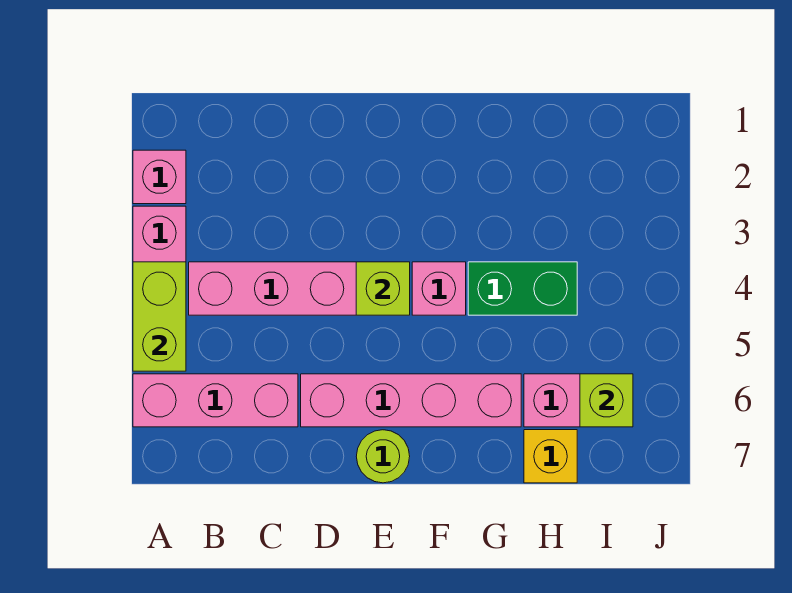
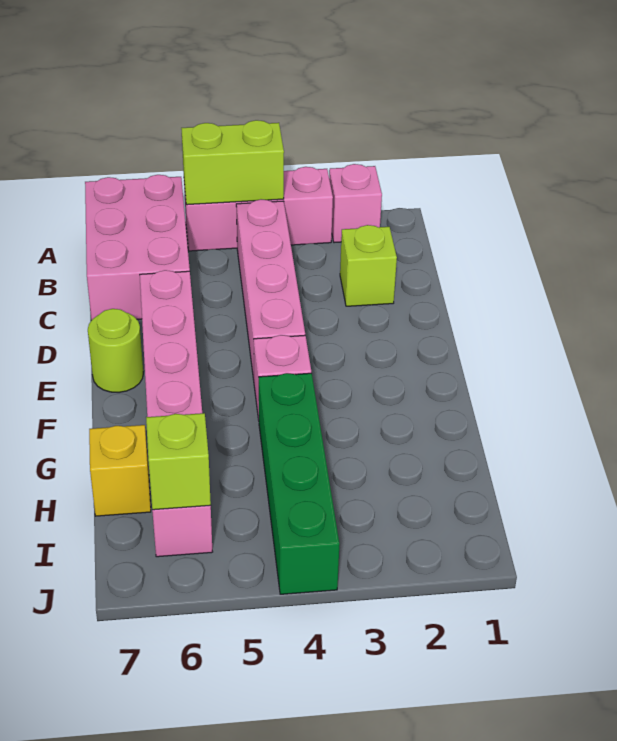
pink 1x3 brick [133,374,298,427] -> pink 2x3 brick [85,175,190,320]
lime 1x1 brick [356,262,410,315] -> lime 1x1 brick moved to [340,225,397,306]
green 1x2 brick [468,262,577,315] -> green 1x4 brick [259,373,339,594]

